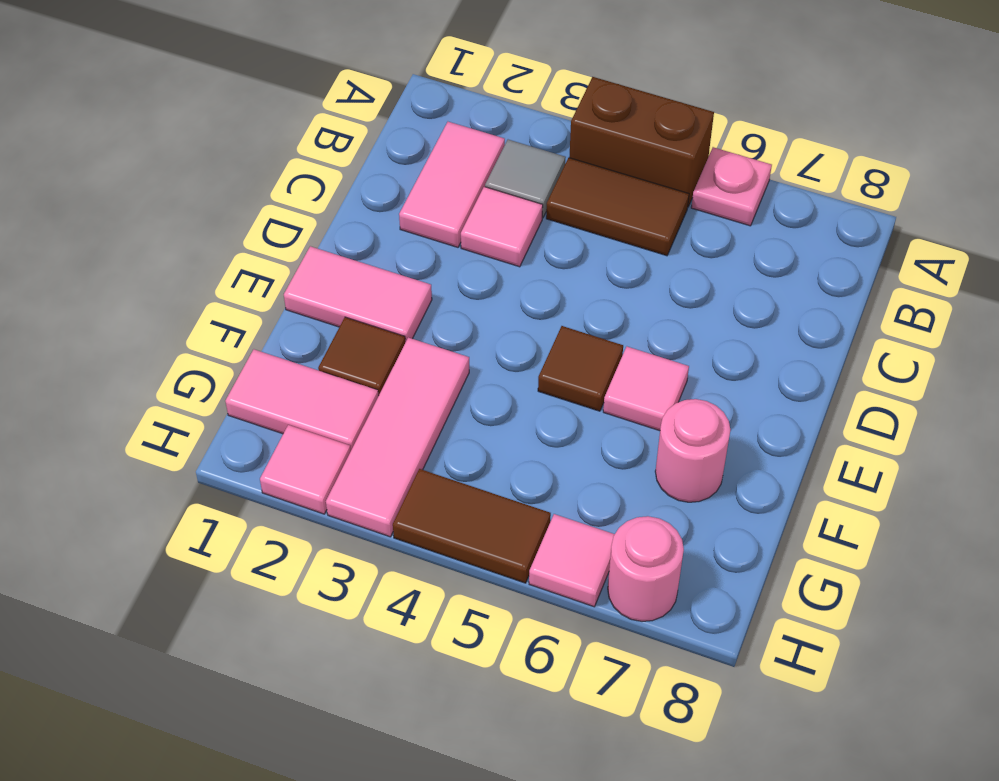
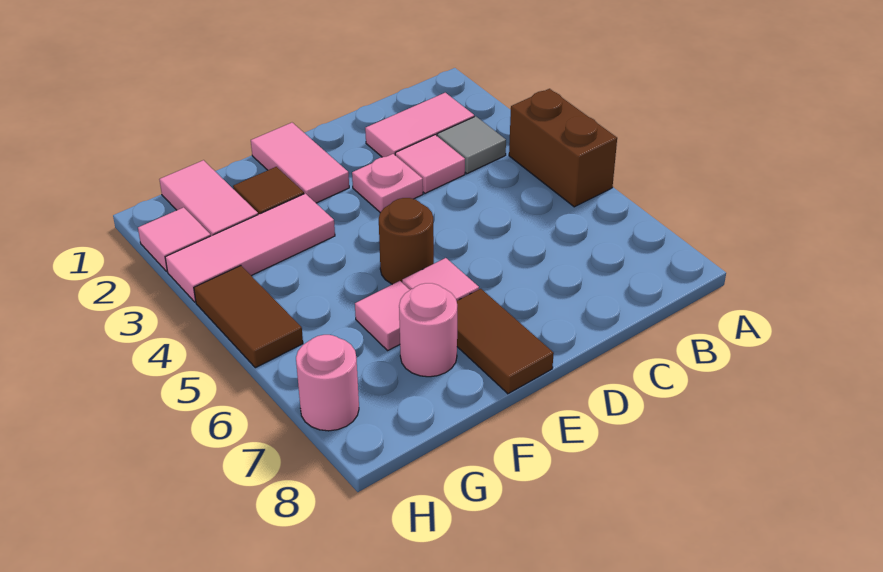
pink 1x1 plate [691,147,772,226] -> pink 1x1 plate moved to [352,154,423,212]
brown 1x2 tile [546,158,689,256] -> brown 1x2 tile moved to [457,289,554,394]
brown 1x1 tile [538,326,623,411] -> brown 1x1 round brick [379,198,434,284]
pink 1x1 tile [529,514,615,607] -> pink 1x1 tile moved to [355,281,410,350]

